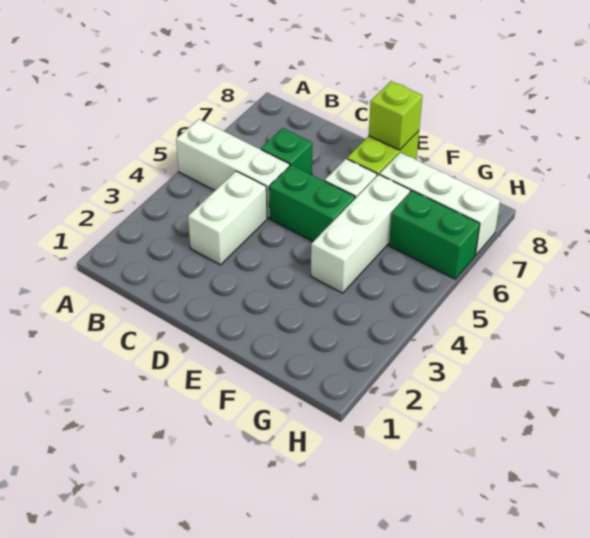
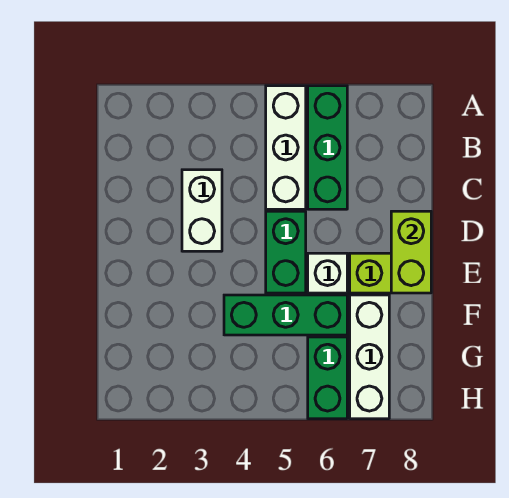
white 1x2 brick [188,171,267,265] -> white 1x2 brick turned to [182,170,222,251]
green 1x1 brick [261,128,312,175] -> green 1x3 brick [308,86,347,209]
lime 1x1 brick [369,81,422,150] -> lime 1x2 brick [391,211,431,293]
white 1x3 brick [311,175,410,293] -> green 1x3 brick [224,295,347,335]

